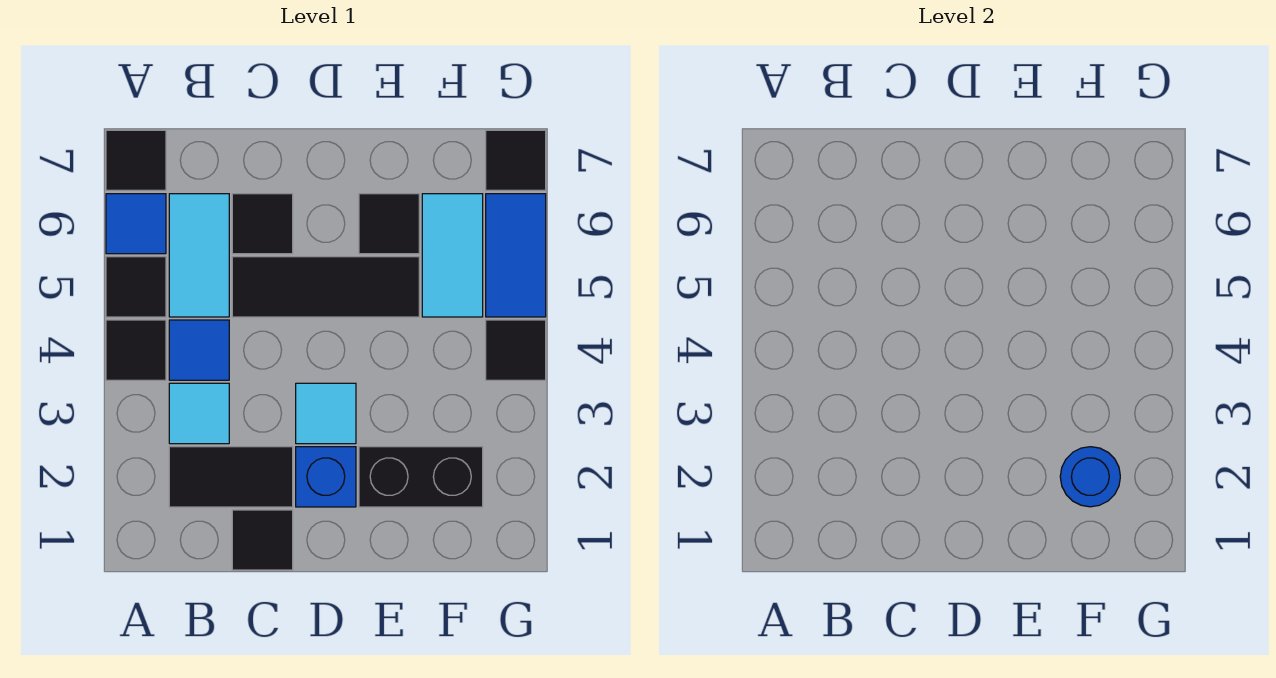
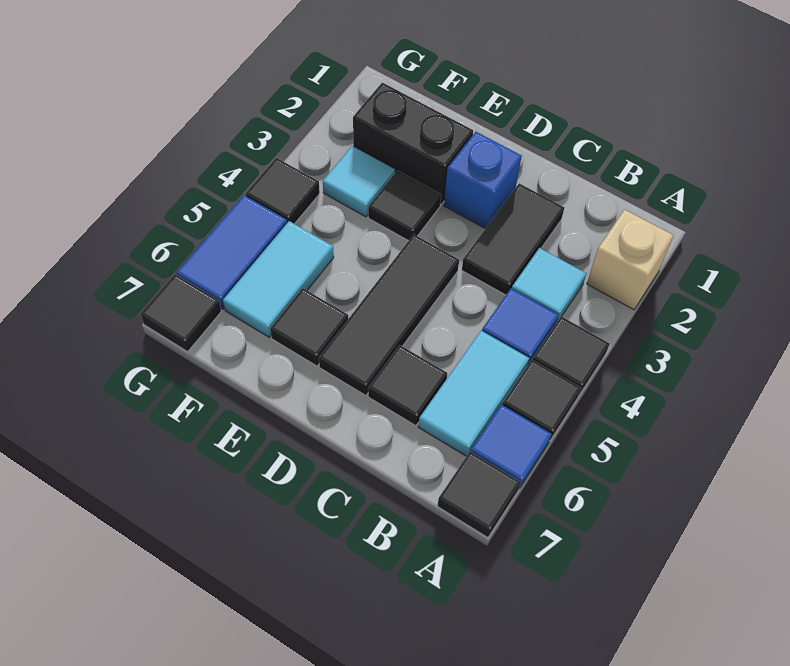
none -> tan 1x1 brick [587,210,674,310]
black 1x2 tile [169,447,293,507] -> black 1x2 tile turned to [462,184,564,295]
black 1x1 tile [232,510,293,570] -> black 1x1 tile moved to [368,171,441,241]
black 1x3 tile [232,257,419,317] -> black 1x3 tile turned to [319,235,459,396]
cyan 1x1 tile [296,383,356,444] -> cyan 1x1 tile moved to [323,146,395,217]
blue 1x1 round brick [1060,447,1120,507] -> none

